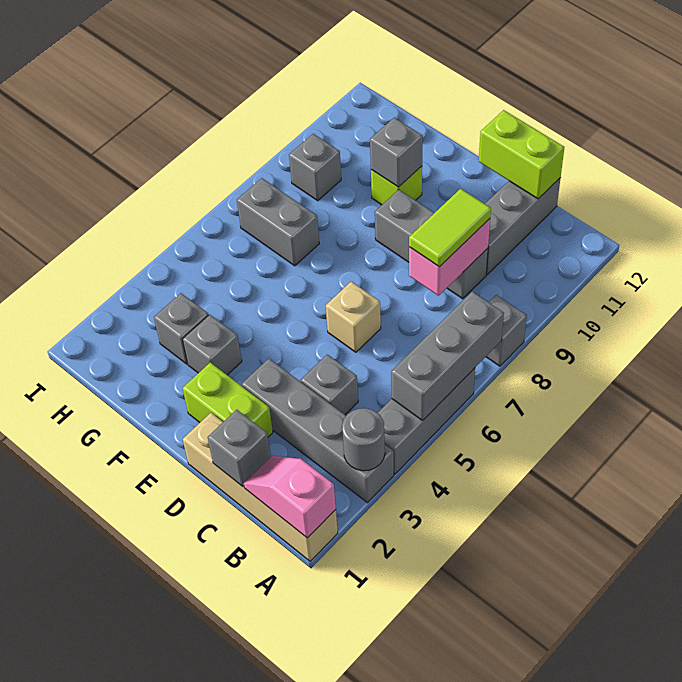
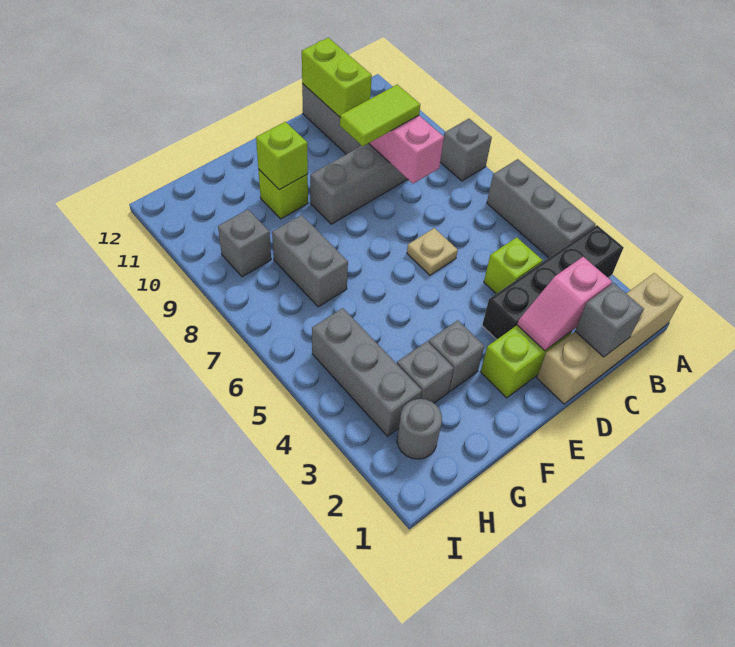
pink 1x2 slope [244,456,336,538] -> pink 1x2 slope moved to [517,257,612,351]
grey 1x4 brick [242,359,394,503] -> black 1x4 brick [482,225,624,340]
grey 1x1 round brick [342,408,385,471] -> grey 1x1 round brick moved to [397,399,442,459]
grey 1x3 brick [391,292,504,421] -> grey 1x3 brick moved to [312,308,422,436]
grey 1x1 brick [301,354,358,415] -> lime 1x1 brick [484,237,542,294]
lime 1x2 tile [409,189,491,267] -> lime 1x2 tile turned to [340,85,420,146]
lime 1x2 brick [479,110,564,199] -> lime 1x2 brick turned to [302,38,372,117]
tan 1x1 brick [326,282,381,352] -> tan 1x1 plate [407,228,458,275]
grey 1x1 brick [370,118,423,187] -> lime 1x1 brick [256,122,308,190]
grey 1x2 brick [237,178,319,266] -> grey 1x2 brick turned to [272,215,348,307]

